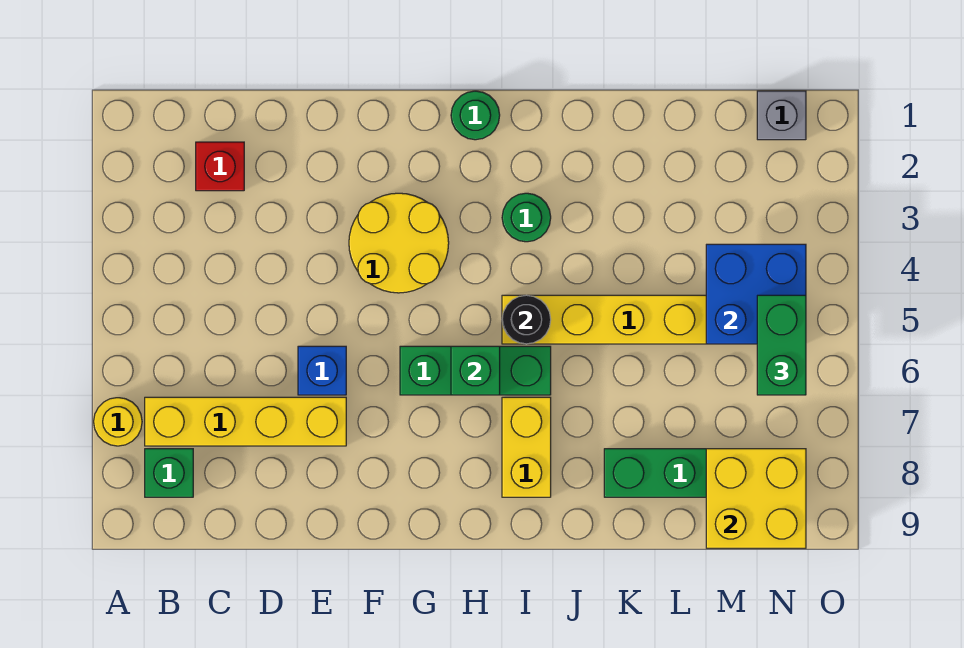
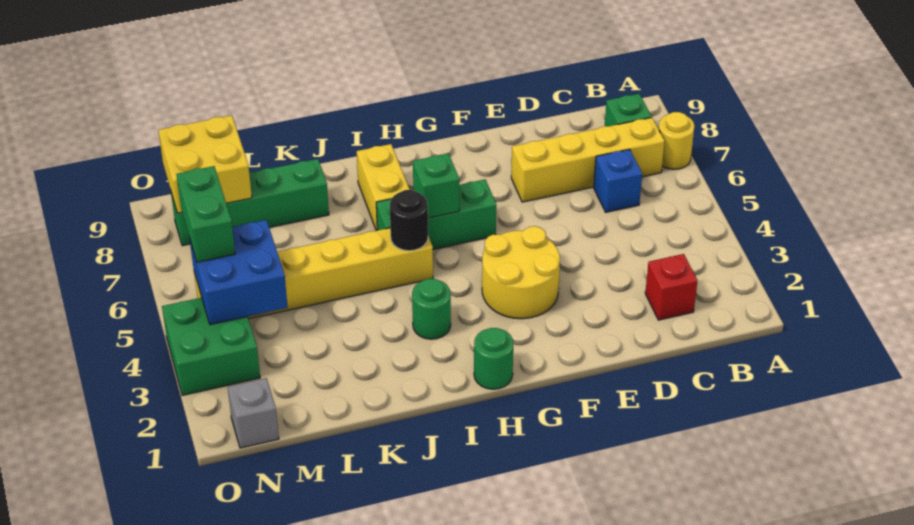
blue 1x1 brick [298,346,346,395] -> blue 1x1 brick moved to [594,149,642,212]
none -> green 2x2 brick [162,298,260,396]

